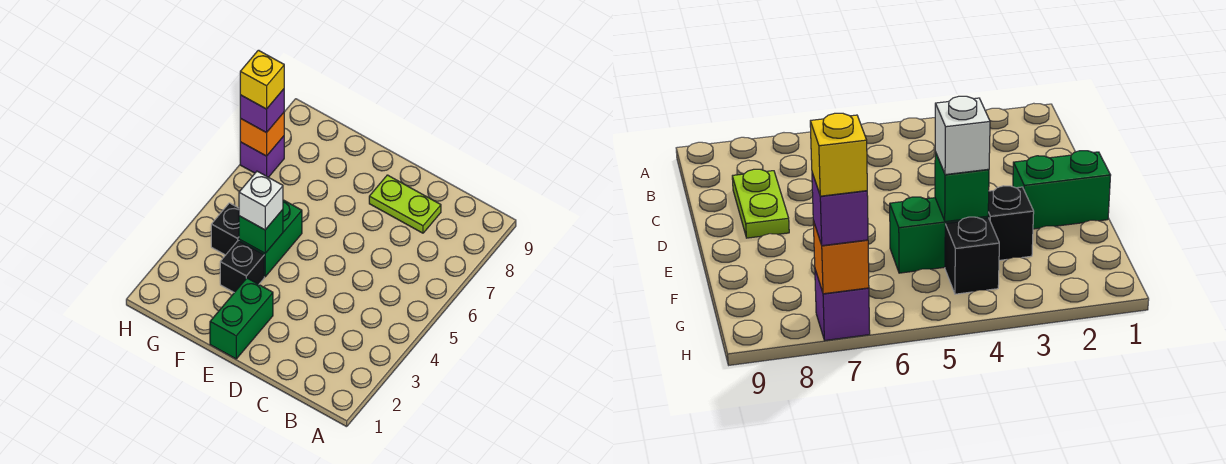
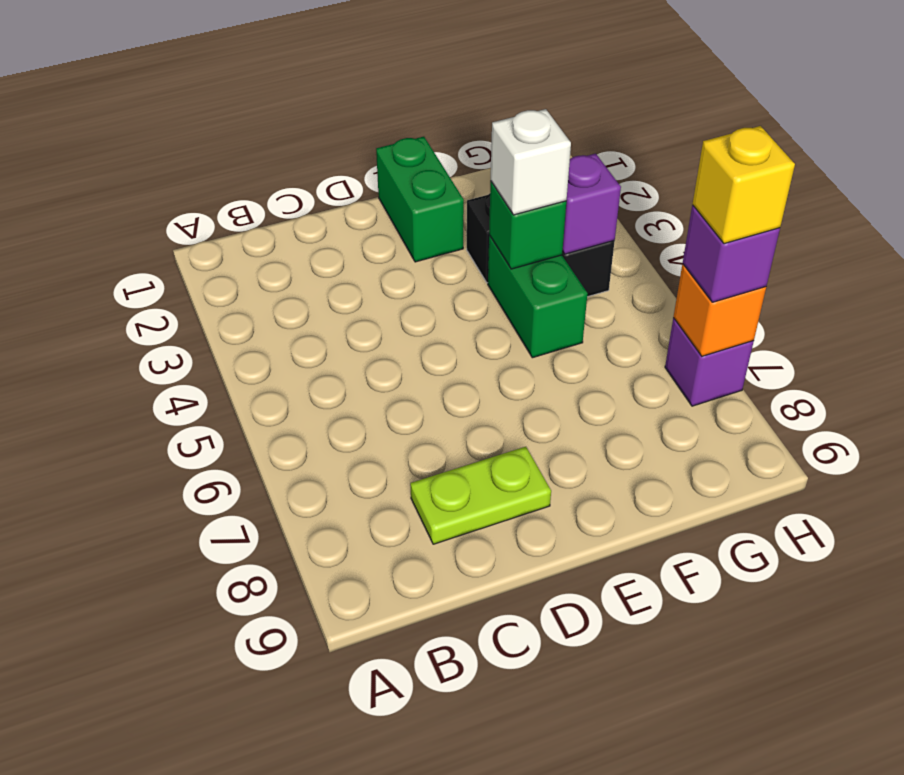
none -> purple 1x1 brick [563,154,621,254]

